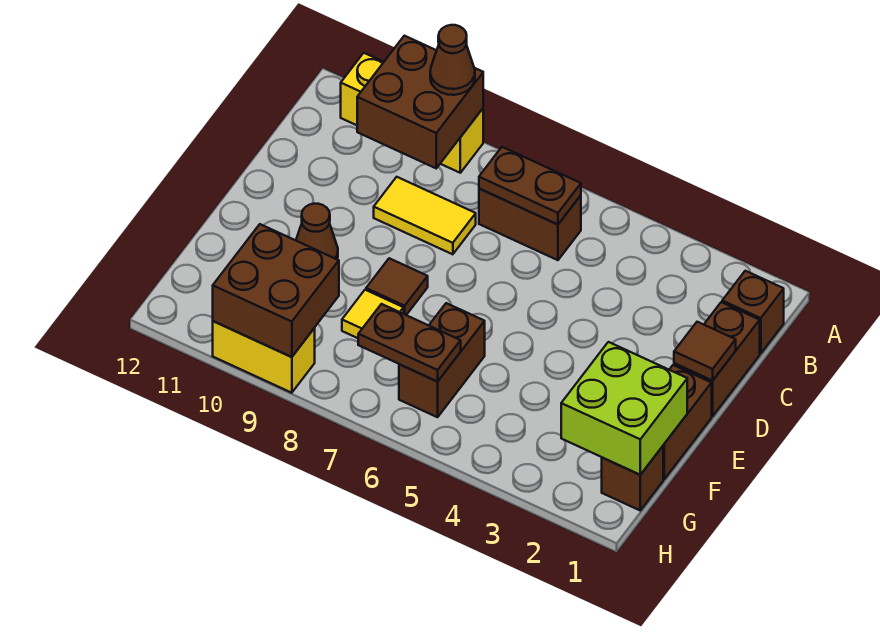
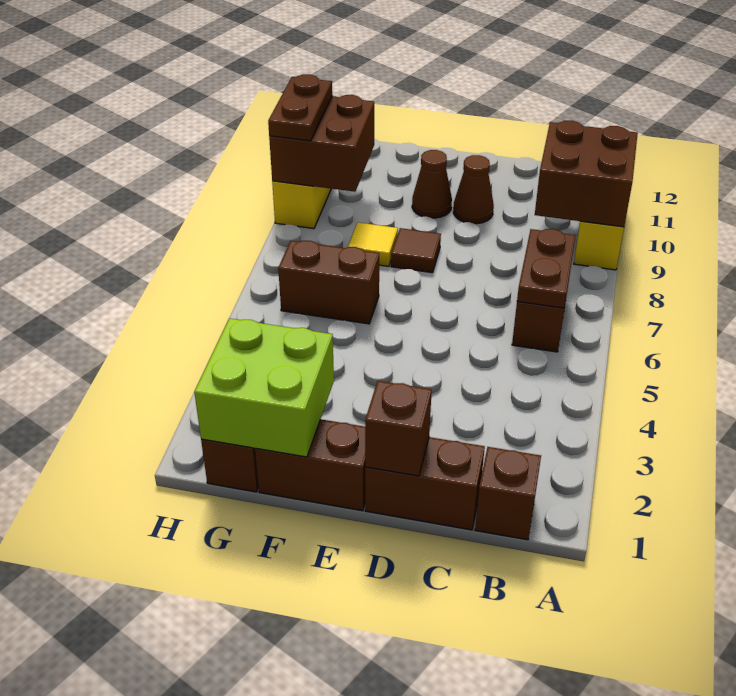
brown 1x1 cone [430,25,475,95] -> brown 1x1 cone moved to [453,155,494,224]
yellow 1x2 tile [374,177,476,254] -> none
brown 1x1 tile [674,322,736,380] -> brown 1x1 brick [365,381,432,476]
brown 1x2 plate [358,304,461,382] -> brown 1x2 plate moved to [268,74,332,141]

